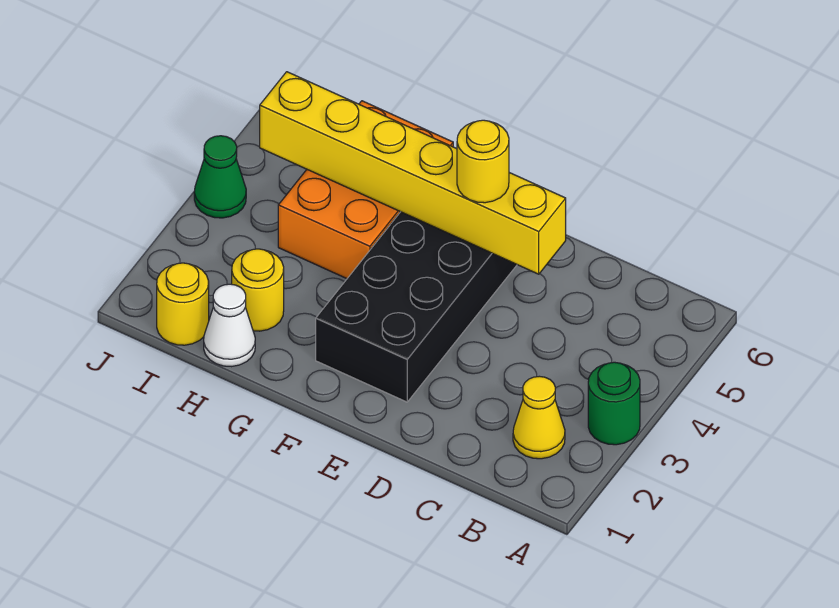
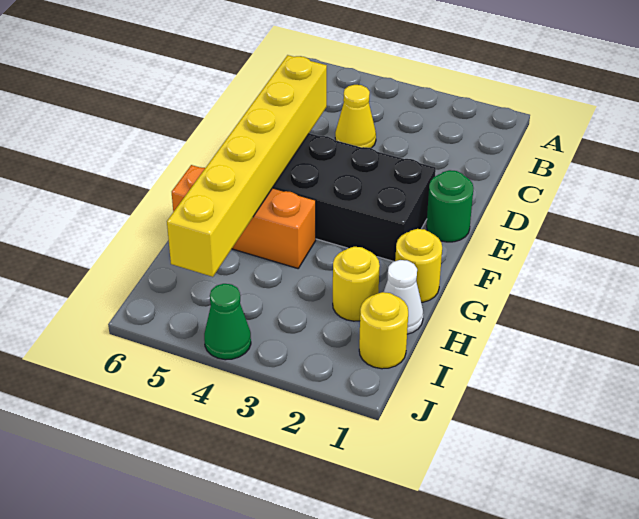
green 1x1 round brick [588,362,640,445] -> green 1x1 round brick moved to [427,170,473,242]
yellow 1x1 cone [513,376,565,459] -> yellow 1x1 cone moved to [335,85,376,148]
yellow 1x1 round brick [457,120,509,203] -> yellow 1x1 round brick moved to [395,229,442,302]
orange 2x3 brick [278,101,453,279] -> orange 1x3 brick [172,165,316,268]

